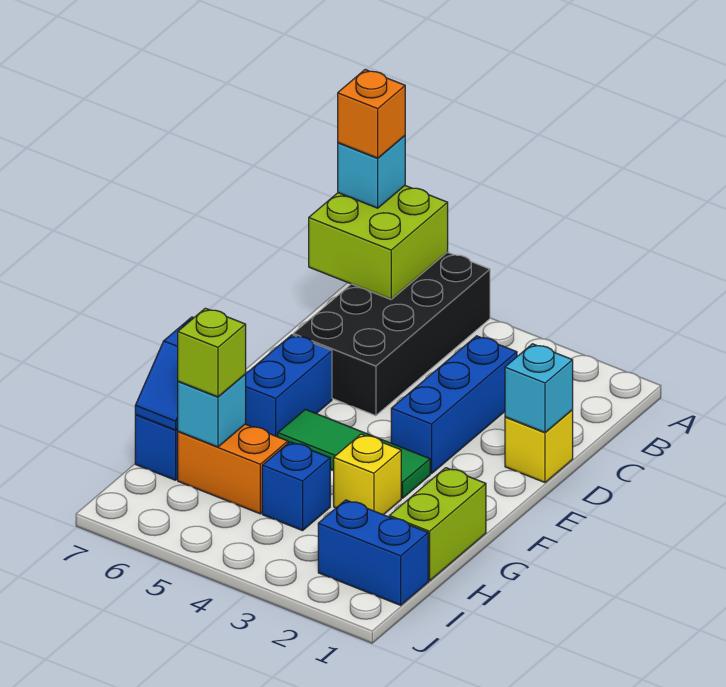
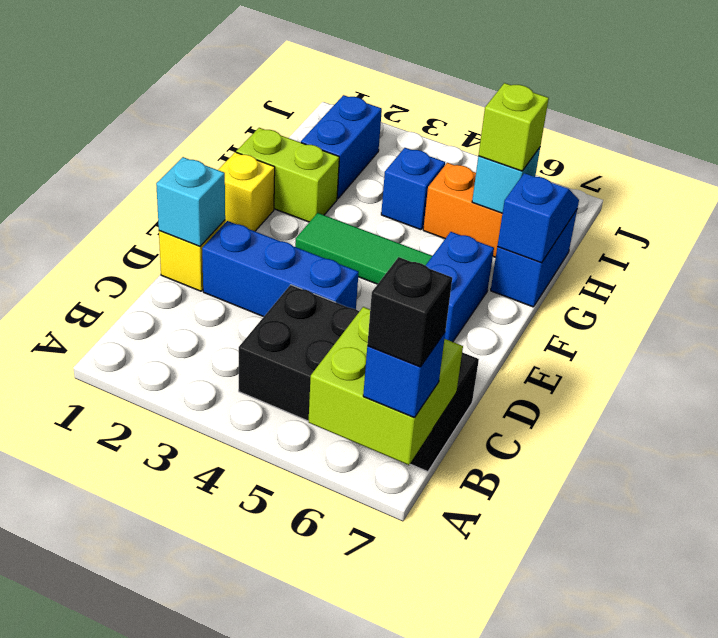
black 2x4 brick [293,252,490,416] -> black 2x4 brick turned to [239,285,479,472]
cyan 1x1 brick [338,136,405,208] -> blue 1x1 brick [363,333,445,418]
orange 1x1 brick [338,70,405,158] -> black 1x1 brick [367,257,452,367]
blue 1x3 brick [391,336,517,474] -> blue 1x3 brick turned to [202,221,359,317]
lime 1x2 brick [389,468,486,581] -> lime 1x2 brick turned to [236,128,339,222]
yellow 1x1 brick [334,434,401,515] -> yellow 1x1 brick moved to [218,152,275,231]
blue 1x2 brick [318,500,428,605] -> blue 1x2 brick turned to [301,95,382,199]

